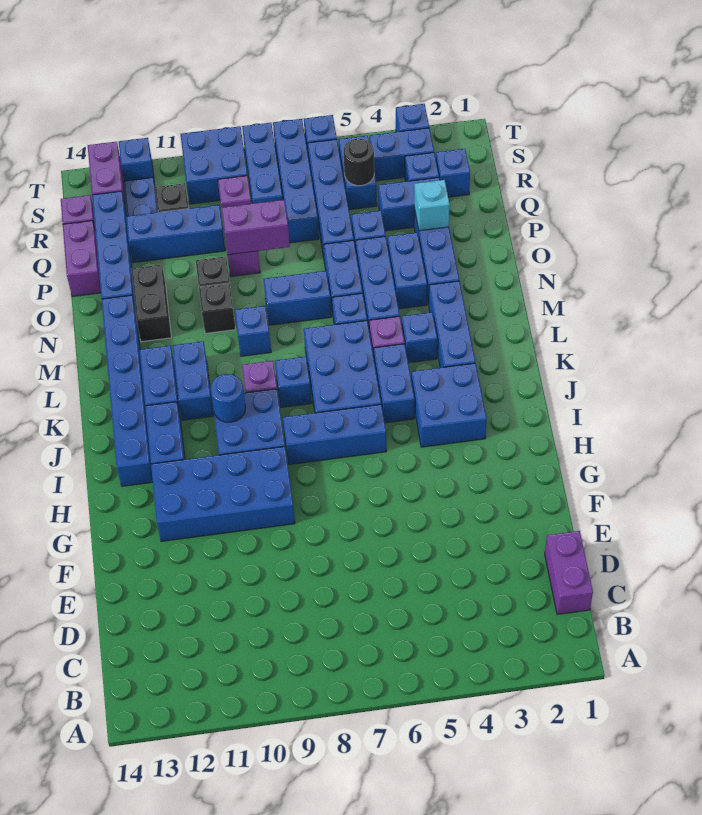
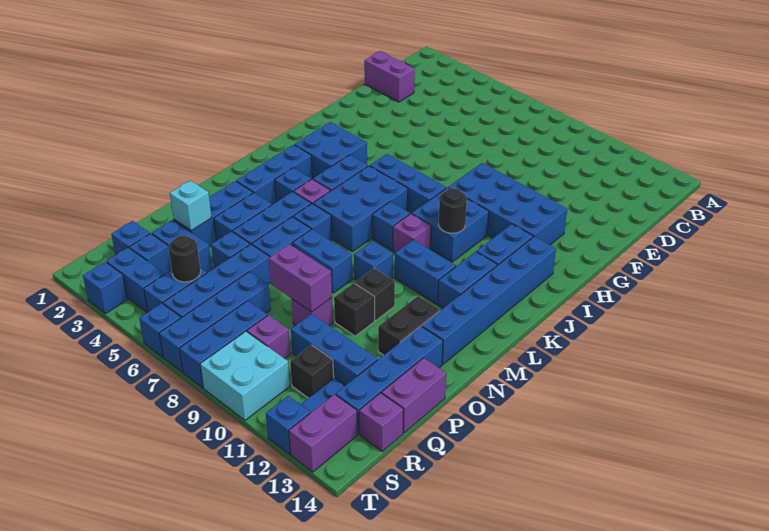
purple 1x2 brick [545,531,593,615] -> purple 1x2 brick turned to [364,51,415,102]
blue 1x1 round brick [210,374,245,422] -> black 1x1 round brick [439,188,467,233]
blue 1x2 brick [173,342,213,420] -> blue 1x2 brick turned to [395,240,456,304]
blue 2x2 brick [181,126,247,204] -> cyan 2x2 brick [200,331,290,420]

